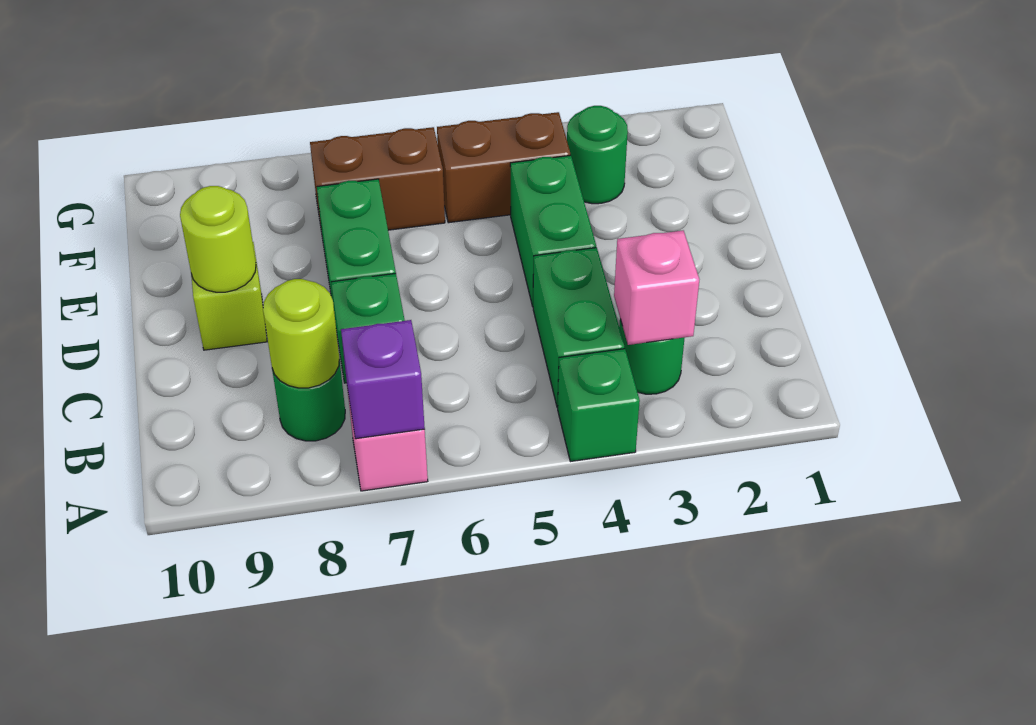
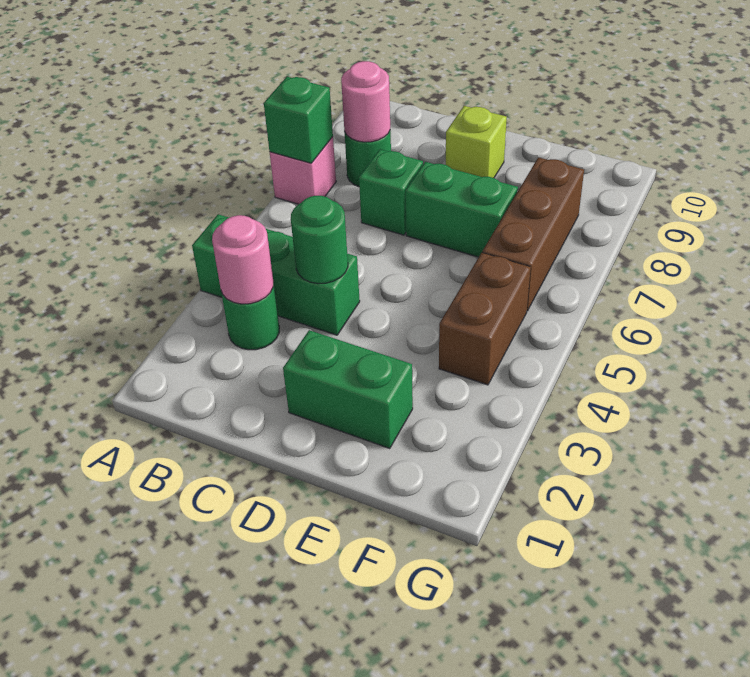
purple 1x1 brick [341,320,425,439] -> green 1x1 brick [264,77,333,163]
pink 1x1 brick [614,231,699,345] -> pink 1x1 round brick [212,215,273,304]
lime 1x1 round brick [263,279,339,388] -> pink 1x1 round brick [341,61,390,142]
green 1x2 brick [510,155,596,306] -> green 1x2 brick moved to [283,330,413,448]
lime 1x1 round brick [180,186,256,292] -> none
green 1x1 round brick [567,106,628,204] -> green 1x1 round brick moved to [291,196,348,284]
brown 1x2 brick [310,127,445,232] -> brown 1x3 brick [482,157,584,311]

